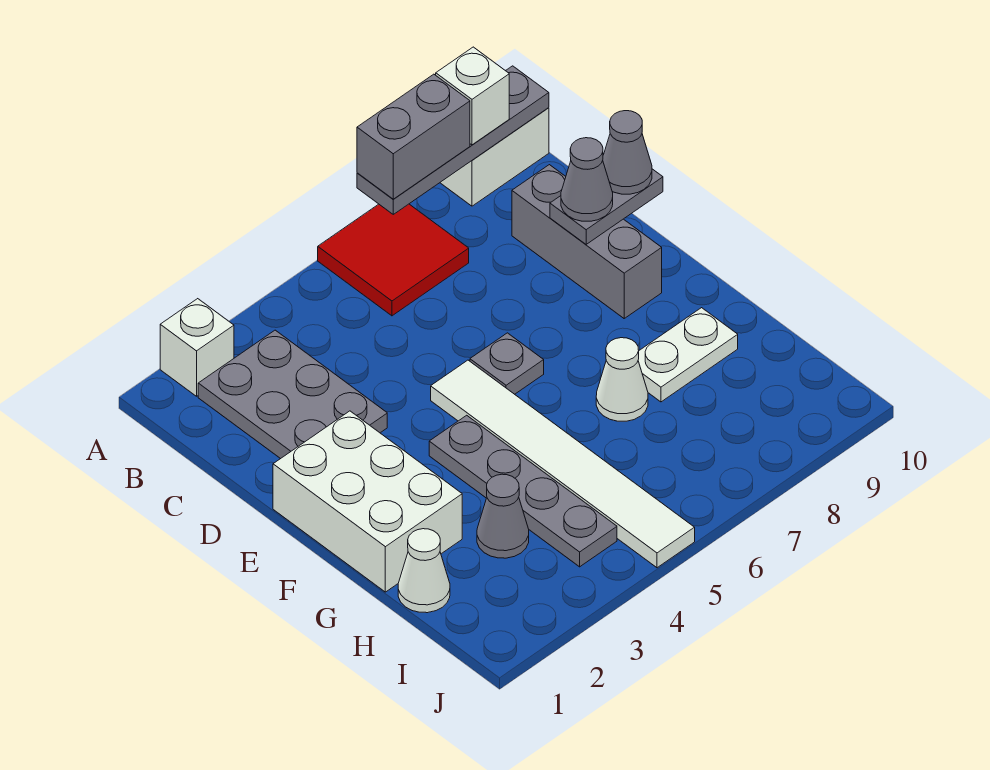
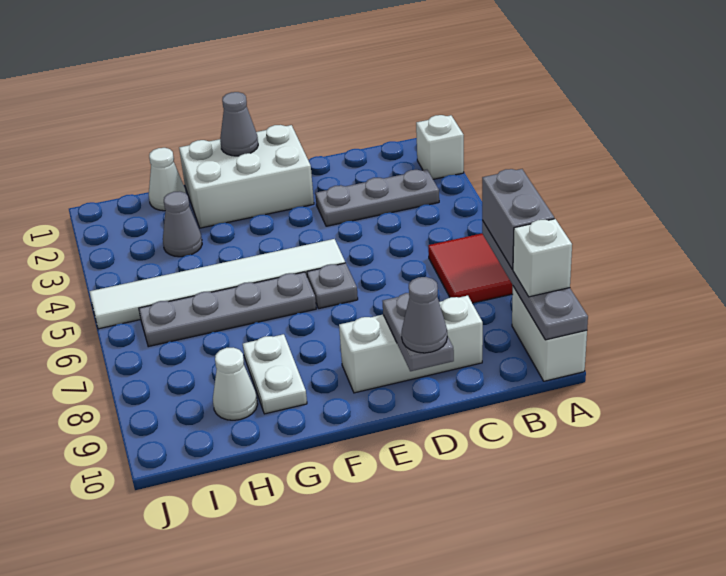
grey 2x3 plate [198,330,387,459] -> grey 1x3 plate [315,170,439,226]
grey 1x3 brick [512,165,662,318] -> white 1x3 brick [339,296,483,393]
grey 1x1 cone [561,138,613,221] -> grey 1x1 cone moved to [220,92,258,156]
grey 1x4 plate [429,415,617,567] -> grey 1x4 plate moved to [139,272,316,347]
white 1x1 cone [596,338,648,421] -> white 1x1 cone moved to [213,348,258,420]

